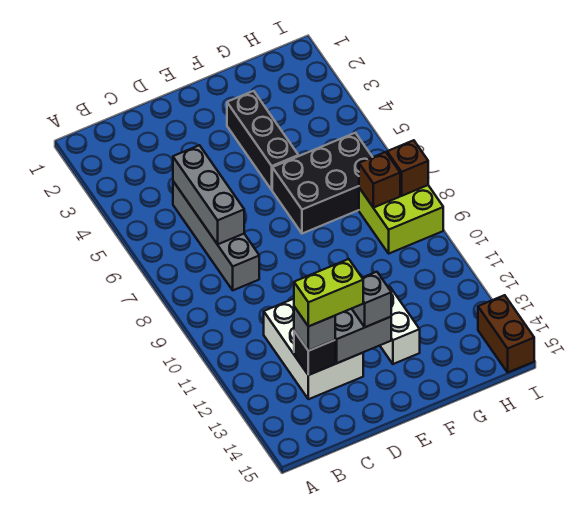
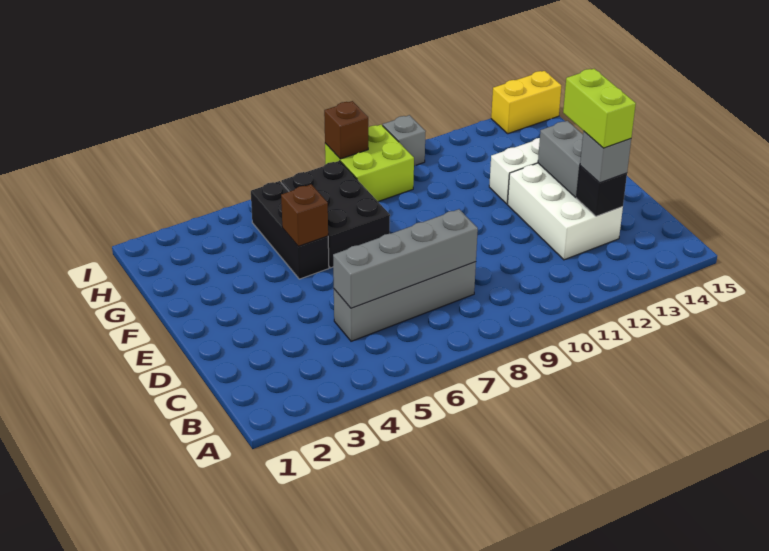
grey 1x3 brick [173,145,244,244] -> grey 1x4 brick [333,209,478,308]
white 2x3 brick [264,299,363,399] -> white 2x3 brick turned to [508,163,623,260]
grey 1x1 brick [352,272,391,327] -> grey 1x1 brick moved to [383,115,426,166]
black 1x3 brick [227,91,298,190] -> black 1x3 brick turned to [251,181,329,279]
brown 1x1 brick [359,152,400,208] -> brown 1x1 brick moved to [281,184,328,246]
brown 1x2 brick [478,295,534,372] -> yellow 1x2 brick [491,71,561,134]

